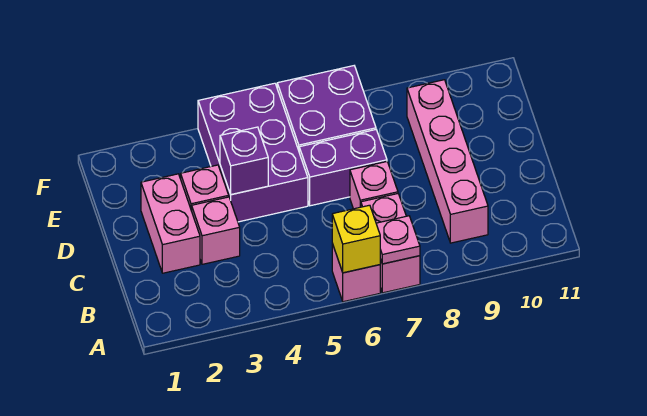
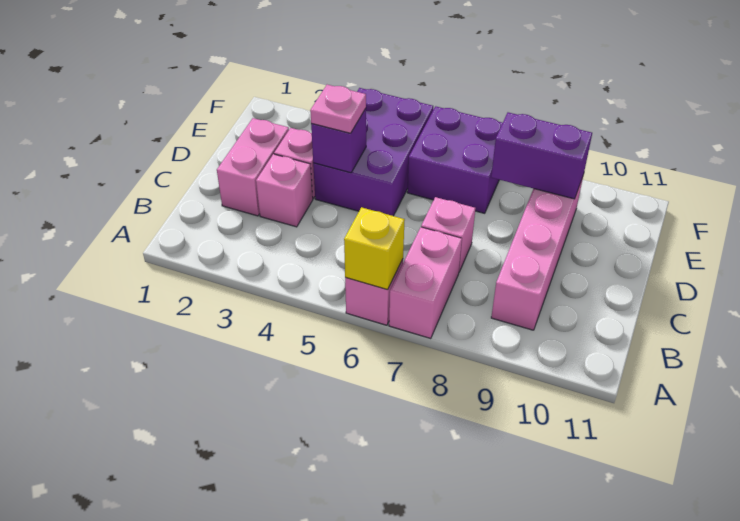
pink 1x1 plate [376,216,420,264] -> pink 1x1 plate moved to [310,85,366,133]
purple 1x2 brick [299,130,387,206] -> purple 1x2 brick moved to [491,112,592,199]

